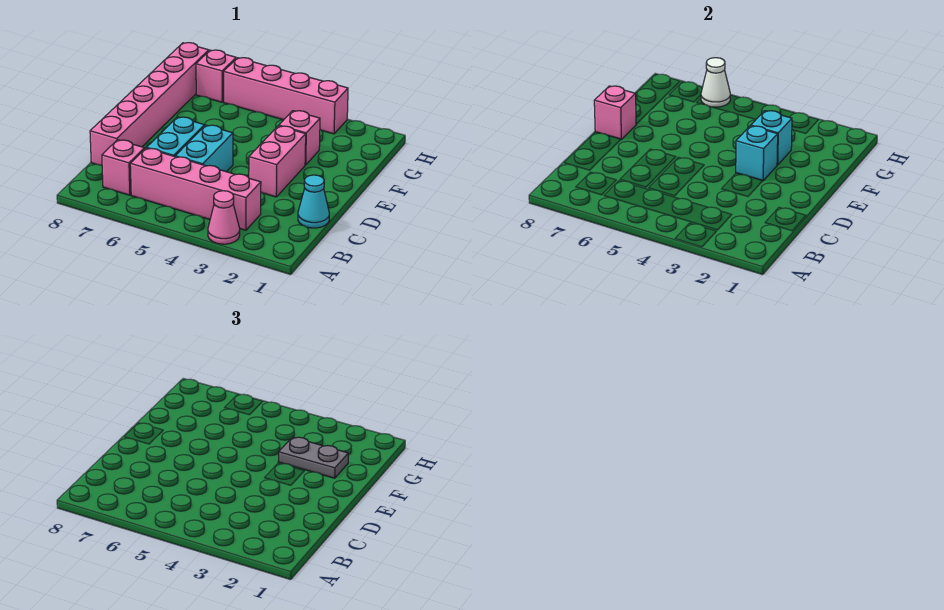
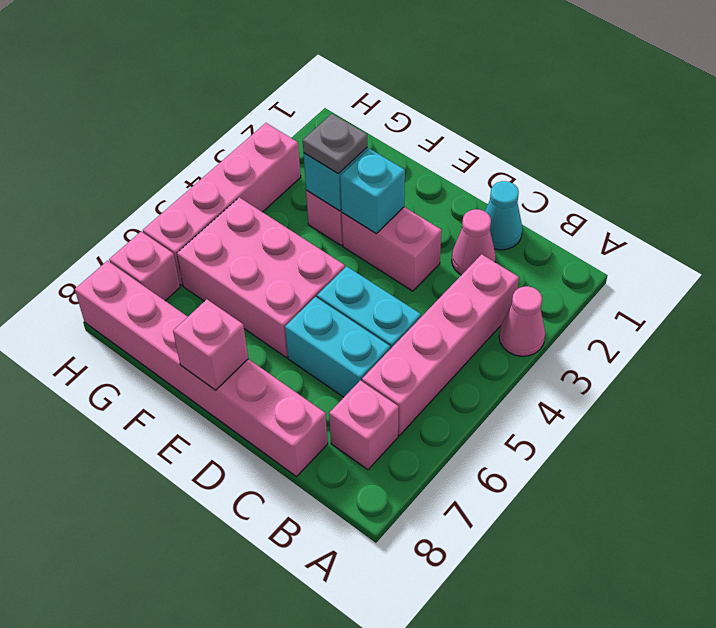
none -> pink 1x1 cone [452,209,496,275]
none -> pink 2x3 brick [177,197,345,358]
grey 1x2 plate [278,437,348,478] -> grey 1x1 plate [303,114,367,174]
white 1x1 cone [701,58,730,107] -> none

